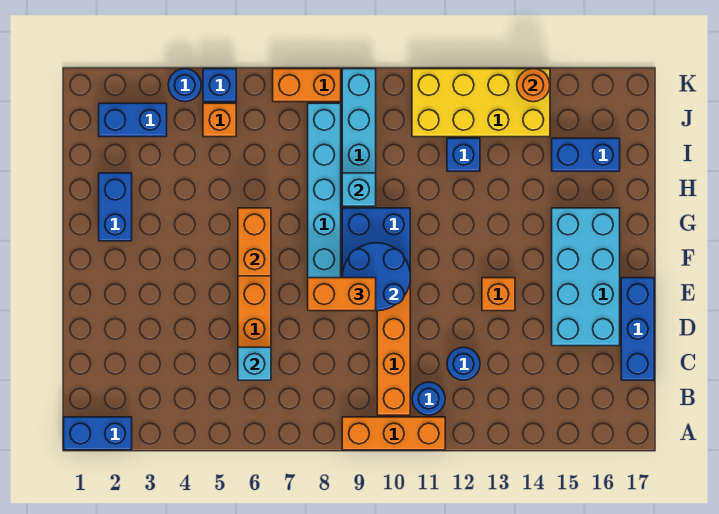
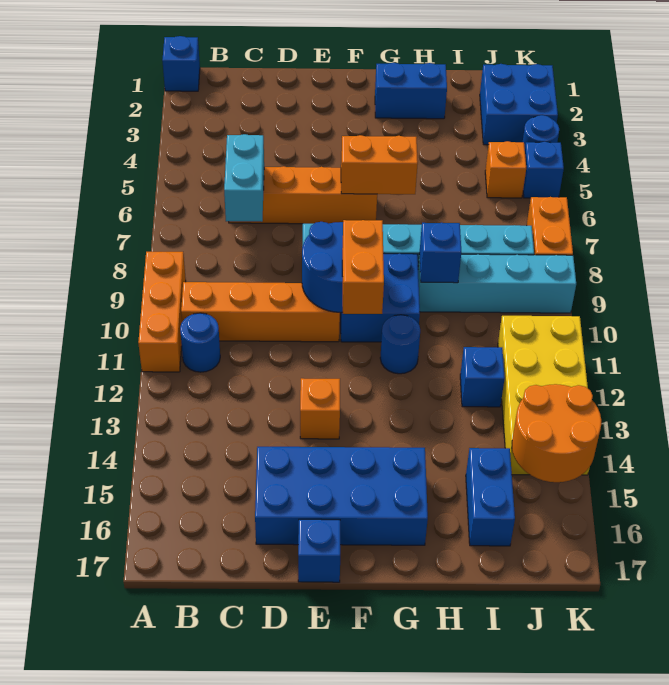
blue 1x2 brick [64,417,132,450] -> blue 1x1 brick [162,36,200,91]
cyan 1x1 brick [238,347,271,380] -> cyan 1x2 brick [224,134,264,222]
blue 1x1 round brick [447,347,480,380] -> blue 1x1 round brick moved to [380,315,420,374]
blue 1x3 brick [621,278,654,380] -> blue 1x1 brick [298,519,340,582]
cyan 2x4 brick [552,208,620,346] -> blue 2x4 brick [255,447,428,545]
orange 1x2 brick [308,278,376,311] -> orange 1x2 brick moved to [342,220,384,314]
cyan 1x1 brick [342,173,376,206] -> blue 1x1 brick [419,223,461,283]
blue 1x2 brick [99,103,167,137] -> blue 2x2 brick [480,64,558,145]
orange 1x1 round brick [517,69,550,102] -> orange 2x2 round brick [512,384,601,482]

